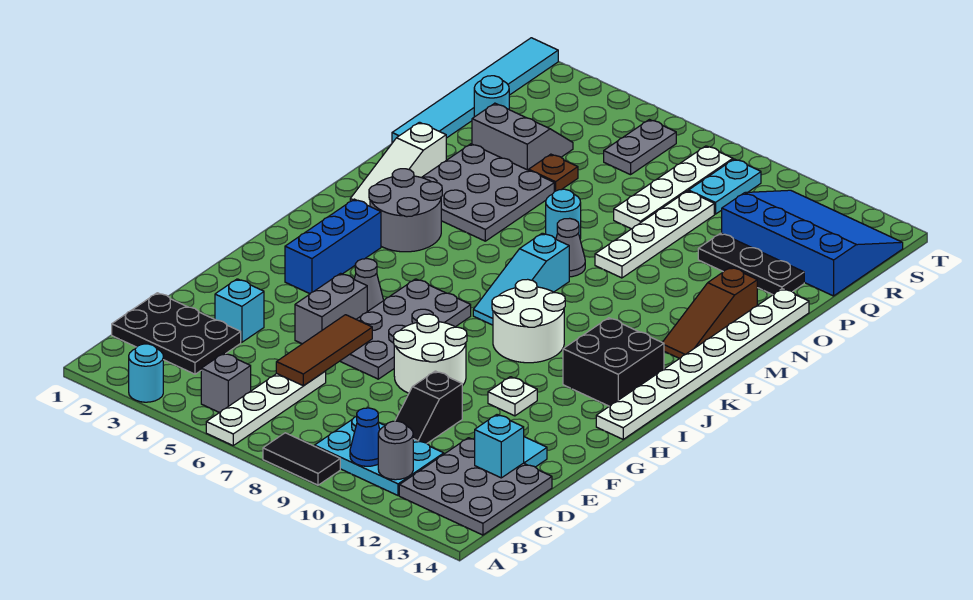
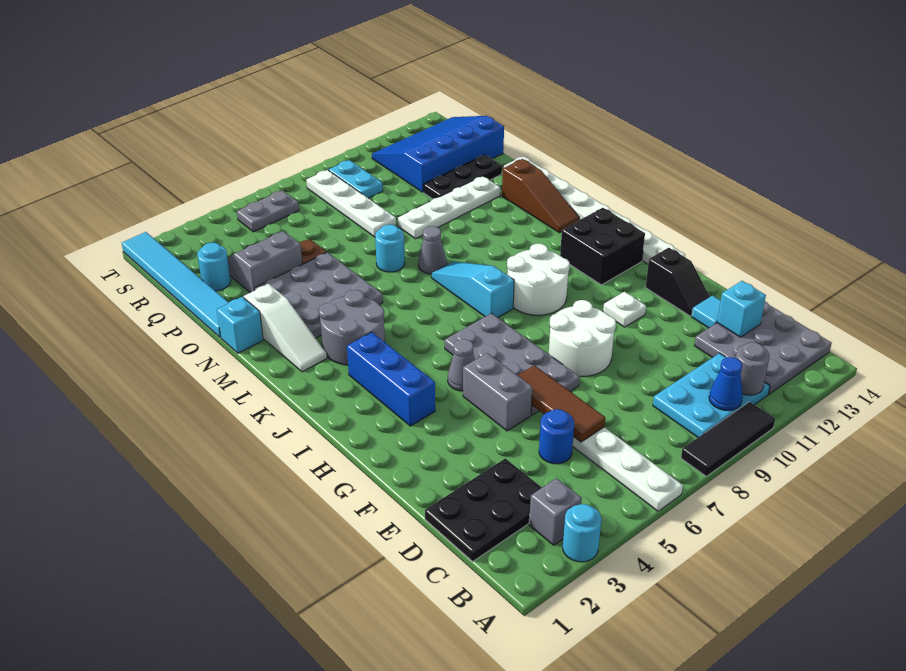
black 1x2 tile [263,433,340,485] -> black 1x3 tile [681,402,775,476]
grey 1x1 brick [201,353,251,413] -> grey 1x1 brick moved to [529,478,582,545]
none -> blue 1x1 round brick [539,409,574,464]
black 1x2 slope [395,371,462,443] -> black 1x2 slope moved to [646,248,710,316]
cyan 1x1 brick [215,279,264,342] -> cyan 1x1 brick moved to [217,297,263,353]
cyan 1x3 slope [473,233,569,325] -> cyan 1x3 slope turned to [432,262,514,318]
white 1x4 plate [595,191,714,278] -> white 1x4 plate turned to [398,176,500,239]
grey 1x2 plate [604,120,676,175] -> grey 1x2 plate turned to [237,190,299,232]

